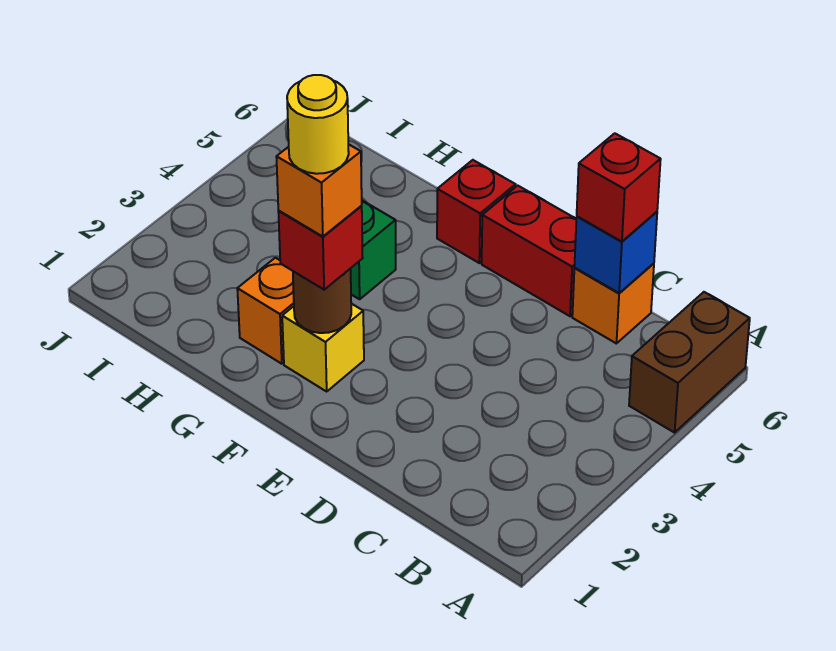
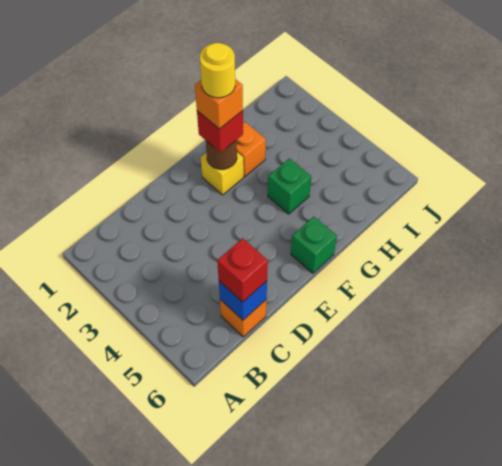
brown 1x2 brick [629,292,750,433] -> none
red 1x2 brick [482,186,576,316] -> none
red 1x1 brick [437,160,516,263] -> green 1x1 brick [291,217,337,273]

